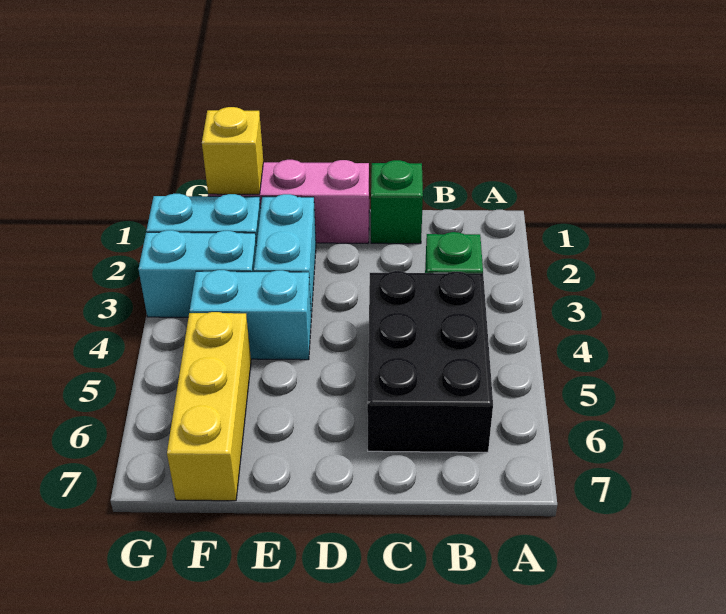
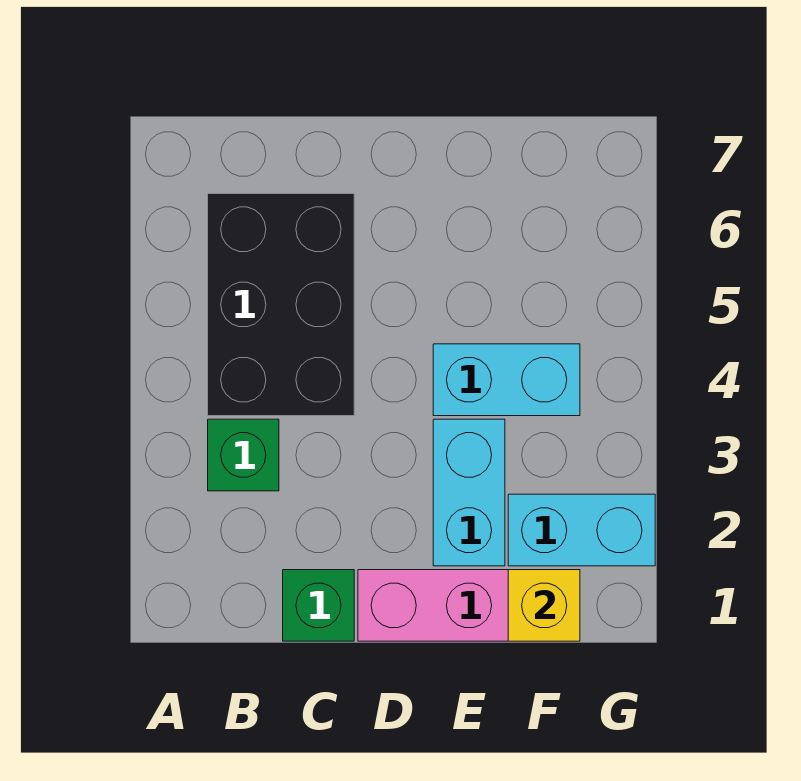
cyan 1x2 brick [138,230,257,317] -> none
yellow 1x3 brick [167,312,251,501] -> none

